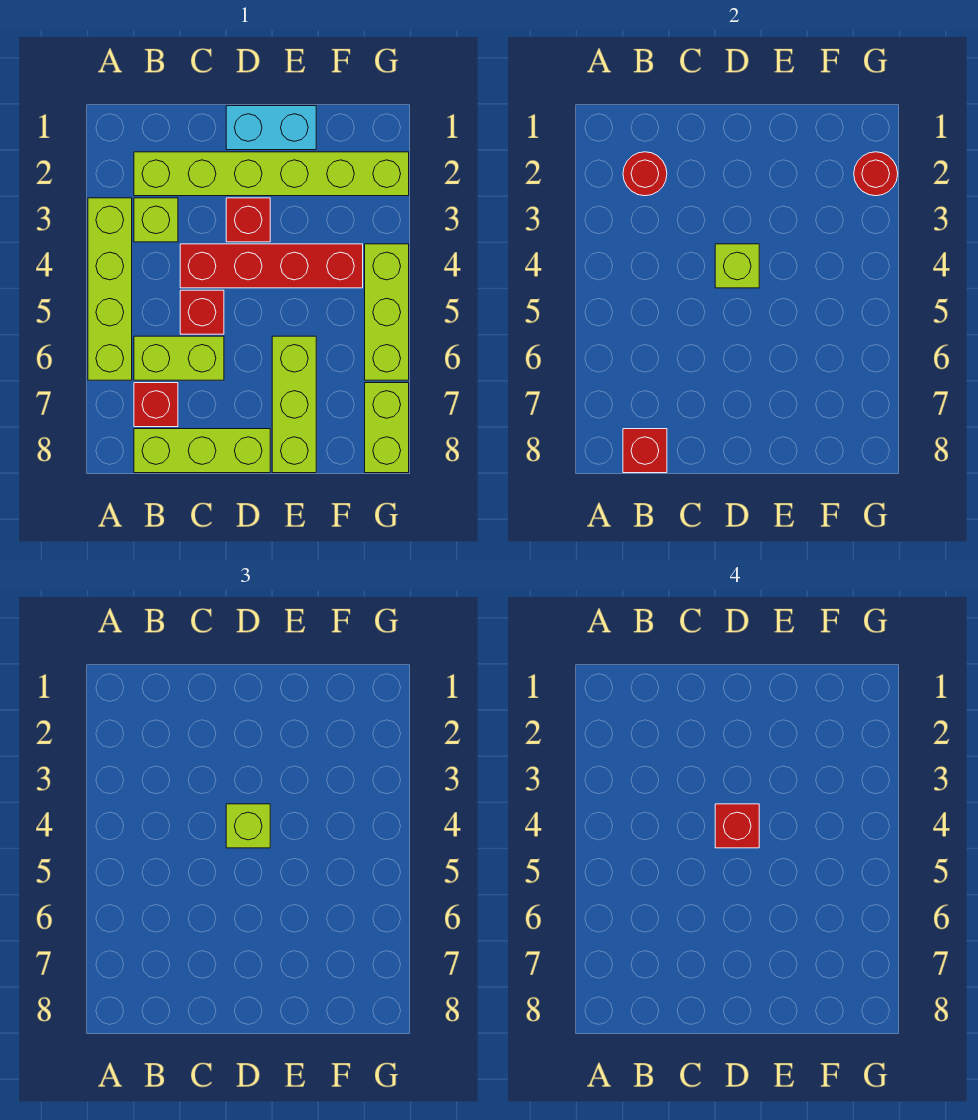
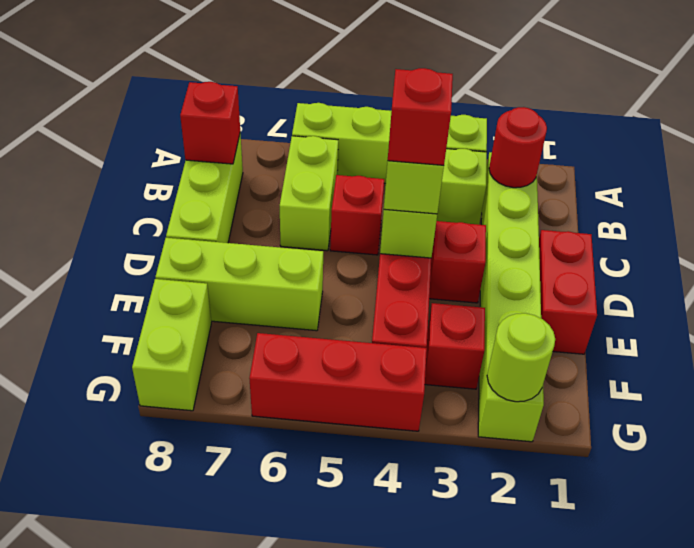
red 1x1 brick [134,383,178,427] -> red 1x1 brick moved to [425,303,485,389]
cyan 1x2 brick [226,106,316,150] -> red 1x2 brick [539,230,597,354]
red 1x1 round brick [854,152,898,196] -> lime 1x1 round brick [487,313,555,402]
lime 1x3 brick [365,244,409,380] -> red 1x3 brick [249,333,427,431]
lime 1x2 brick [365,383,409,473] -> lime 1x2 brick turned to [132,279,211,411]

